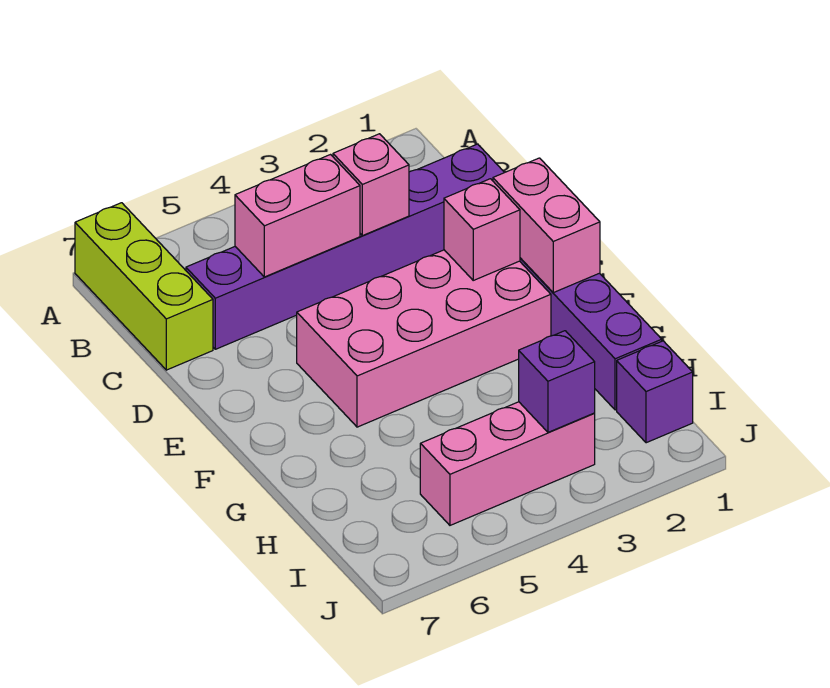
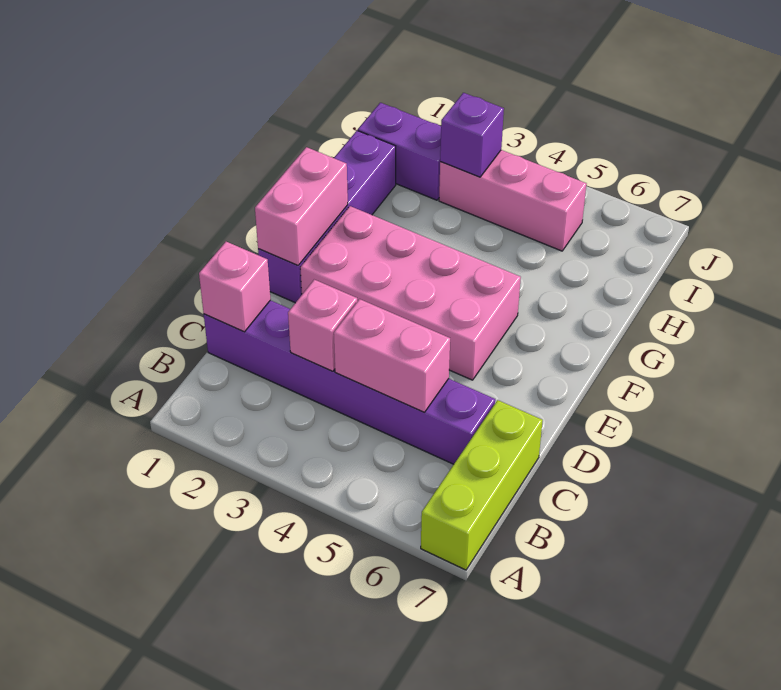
pink 1x1 brick [444,179,520,280] -> pink 1x1 brick moved to [199,242,271,332]
purple 1x1 brick [617,341,693,443] -> purple 1x2 brick [358,103,441,200]

